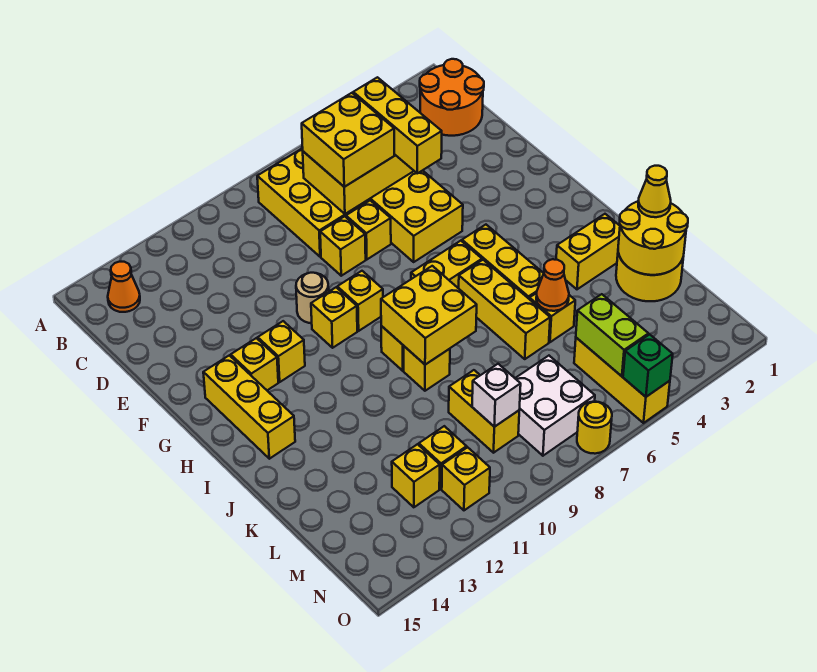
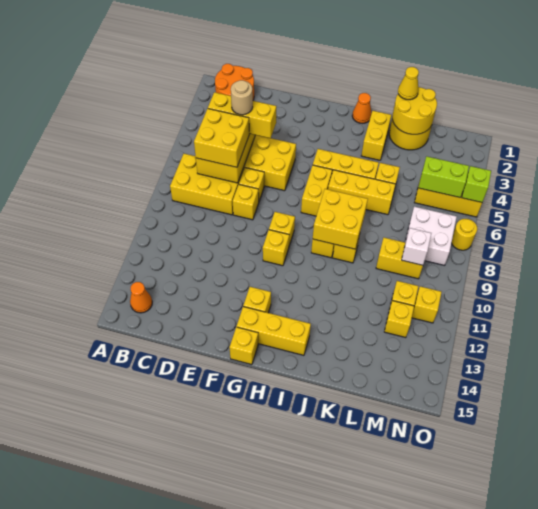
tan 1x1 round brick [296,273,329,323] -> tan 1x1 round brick moved to [231,80,253,115]
yellow 1x1 brick [258,321,305,382] -> yellow 1x1 brick moved to [230,327,258,365]
orange 1x1 cone [536,259,569,311] -> orange 1x1 cone moved to [352,93,372,123]
green 1x1 brick [623,334,673,397] -> lime 1x1 brick [462,166,491,202]

